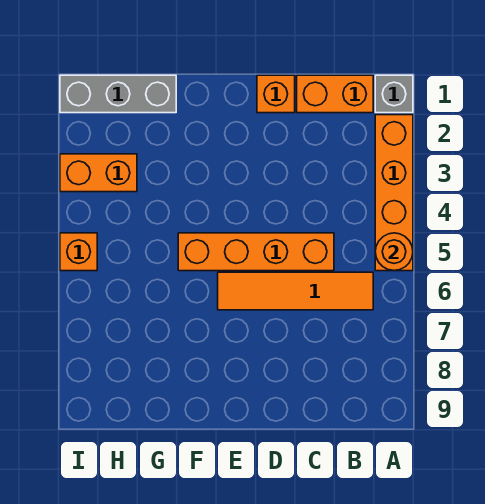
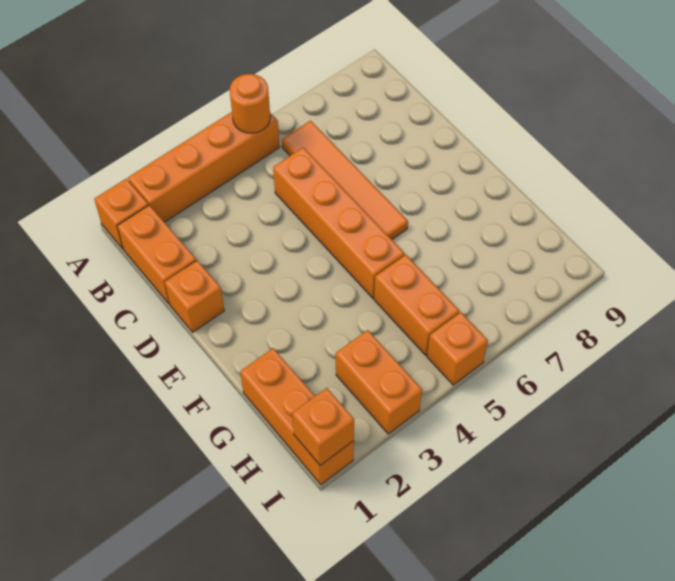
grey 1x1 brick [375,75,413,113] -> orange 1x1 brick [94,179,149,249]
grey 1x3 brick [60,75,176,113] -> orange 1x3 brick [240,348,354,485]
none -> orange 1x2 brick [374,255,460,355]
none -> orange 1x1 brick [292,388,354,465]

